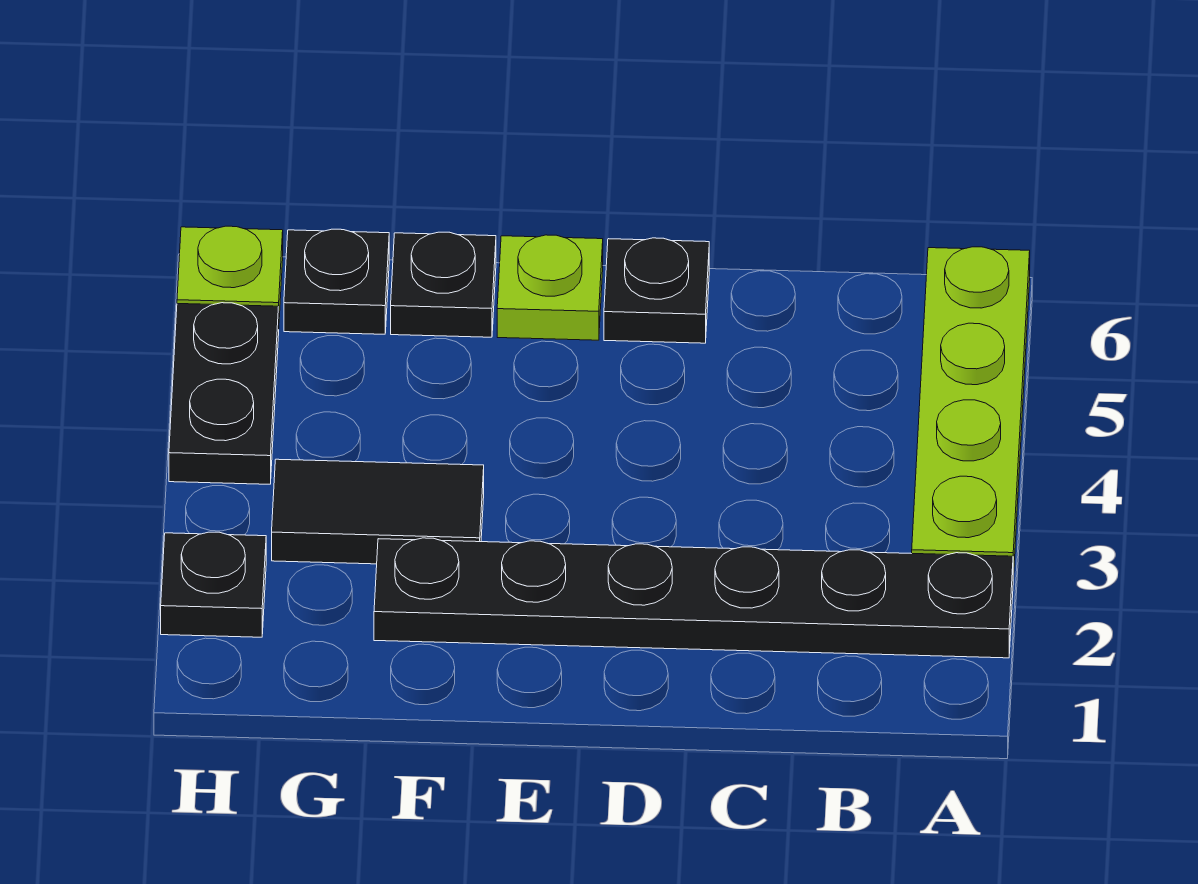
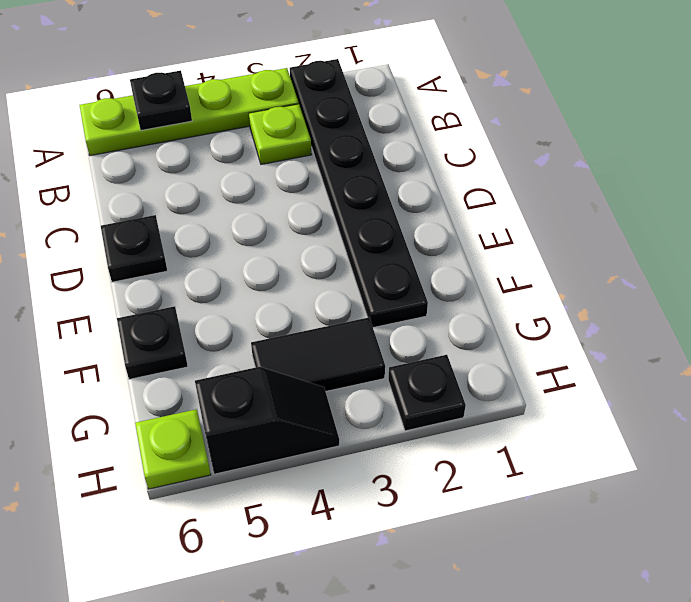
lime 1x1 plate [497,235,603,340] -> lime 1x1 plate moved to [249,104,312,164]
black 1x2 tile [272,459,484,564] -> black 1x2 tile turned to [251,318,385,391]
black 1x1 plate [284,229,389,334] -> black 1x1 plate moved to [130,71,192,130]
black 1x2 plate [169,303,279,484] -> black 1x2 slope [195,367,339,474]

